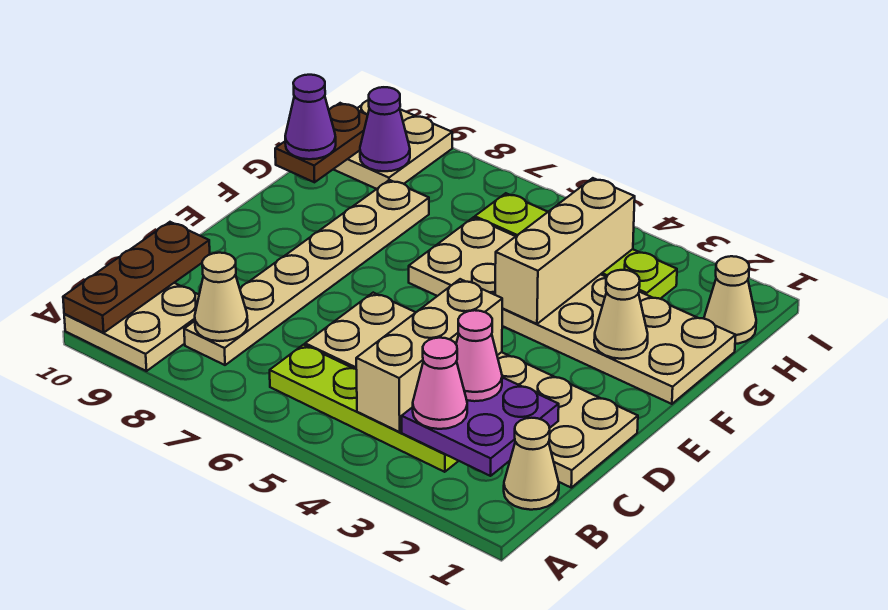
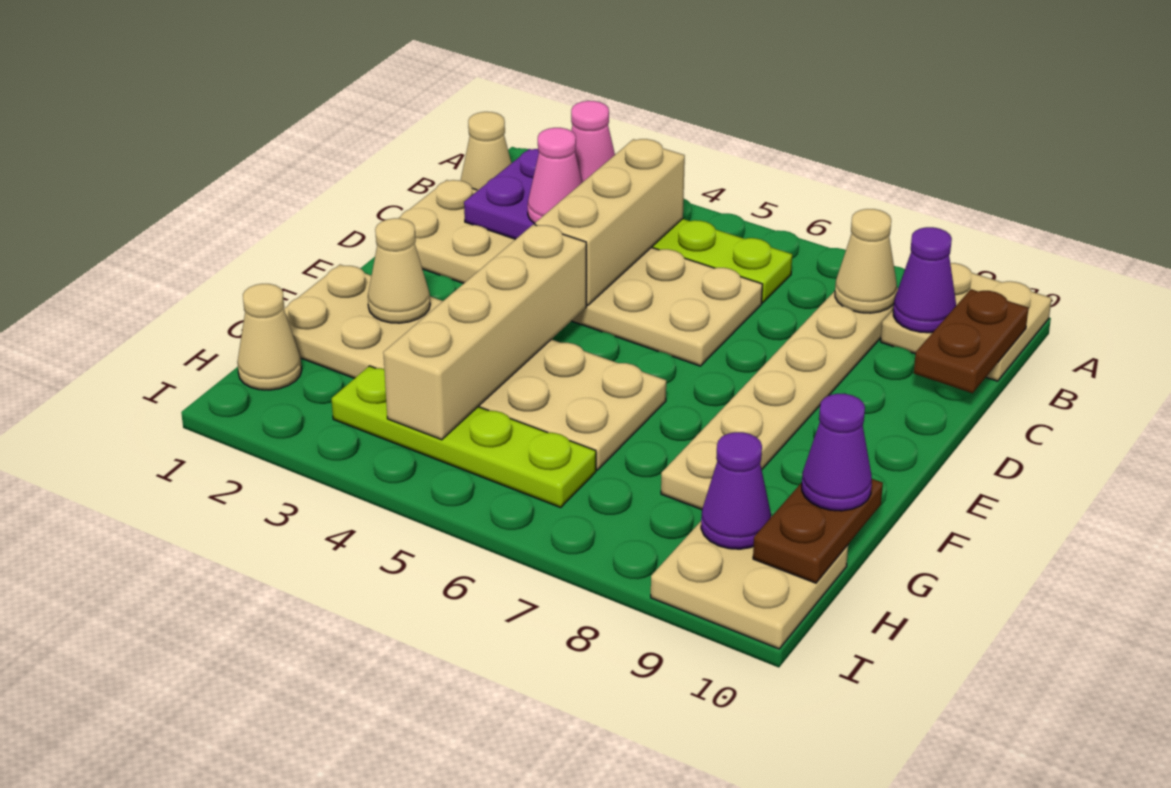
brown 1x3 plate [63,222,210,333] -> brown 1x2 plate [914,289,1029,393]
none -> purple 1x1 cone [893,227,956,333]
tan 1x3 brick [495,178,635,324] -> tan 1x4 brick [383,224,586,440]

